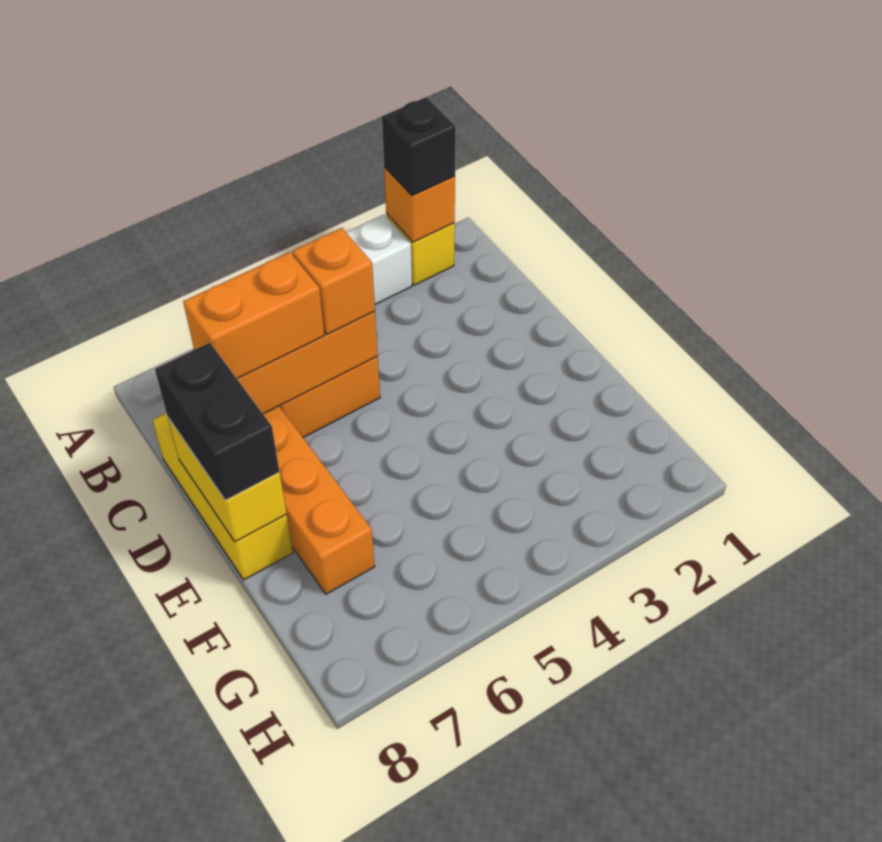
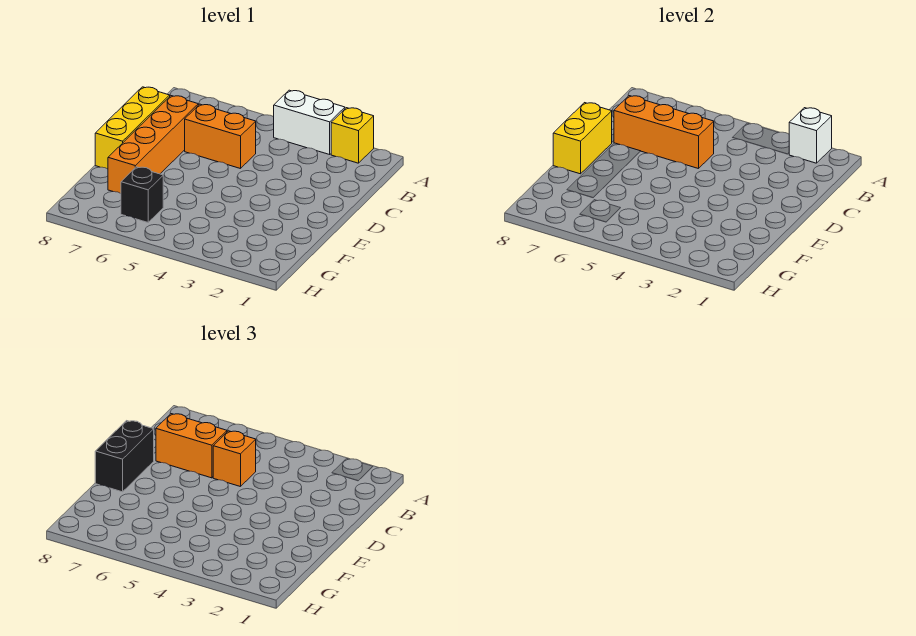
orange 1x1 brick [384,167,455,242] -> white 1x1 brick [789,108,832,163]
black 1x1 brick [382,97,456,196] -> black 1x1 brick moved to [121,167,163,222]

